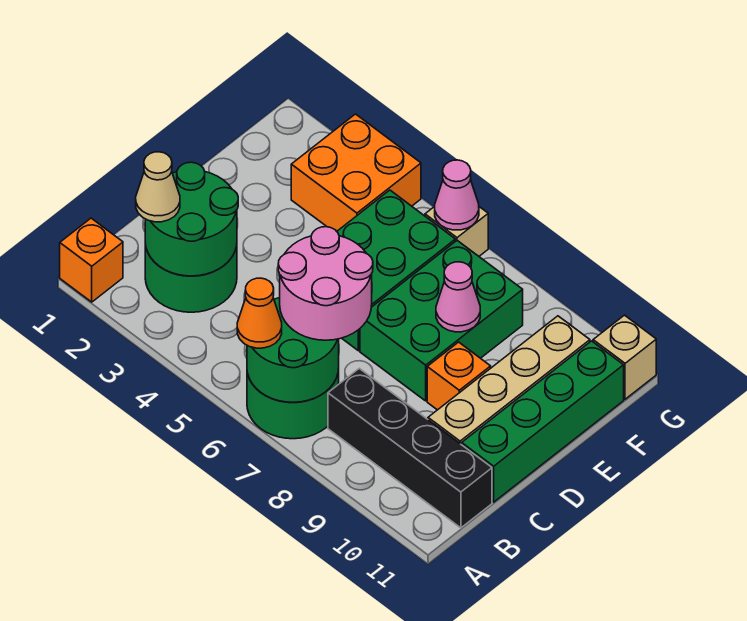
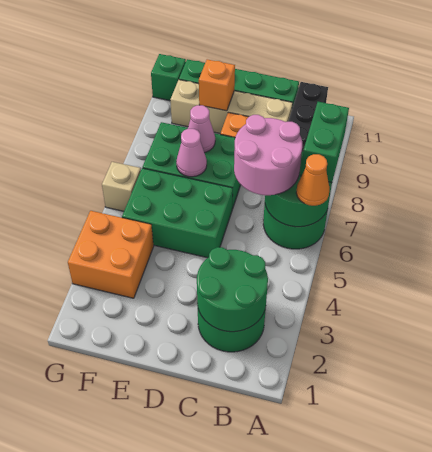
orange 1x1 brick [60,218,123,302] -> orange 1x1 brick moved to [199,59,235,111]
none -> green 1x2 brick [301,102,349,182]
tan 1x1 cone [136,152,180,222] -> none
pink 1x1 cone [435,160,479,230] -> pink 1x1 cone moved to [176,129,207,177]
tan 1x1 brick [593,315,656,399] -> green 1x1 brick [151,54,186,101]

